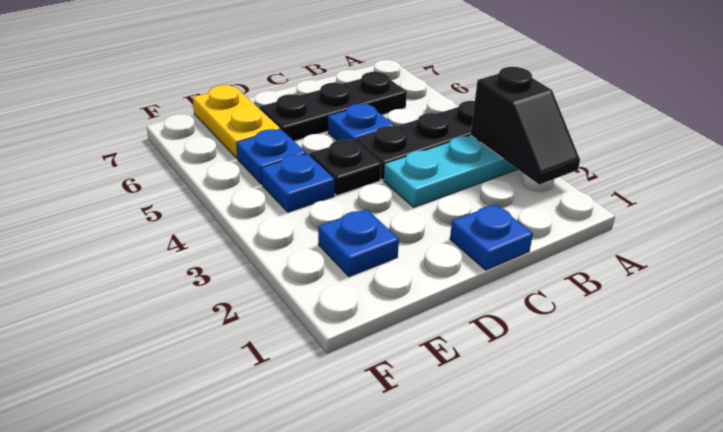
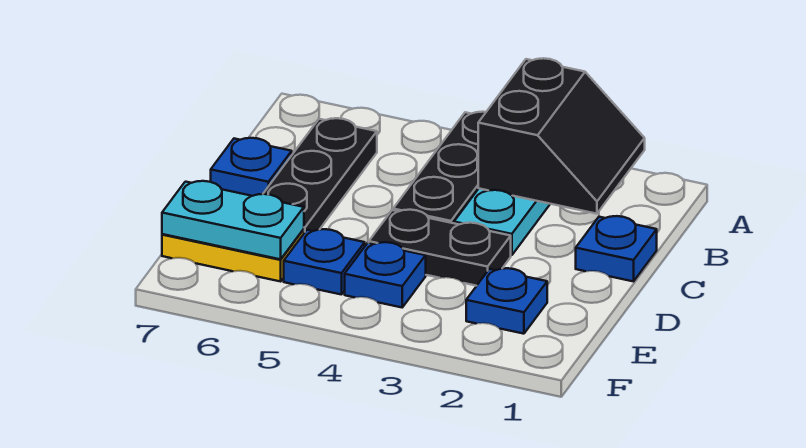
black 1x2 slope [470,67,580,185] -> black 2x2 slope [478,58,645,214]
blue 1x1 plate [328,104,395,141] -> blue 1x1 plate moved to [211,138,292,196]
black 1x1 plate [310,140,381,196] -> black 1x2 plate [369,210,511,286]
none -> cyan 1x2 plate [162,181,304,259]

